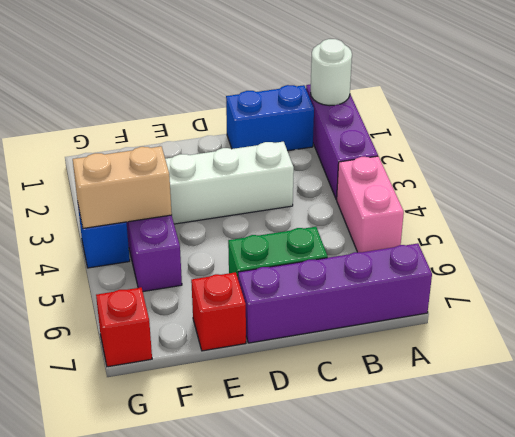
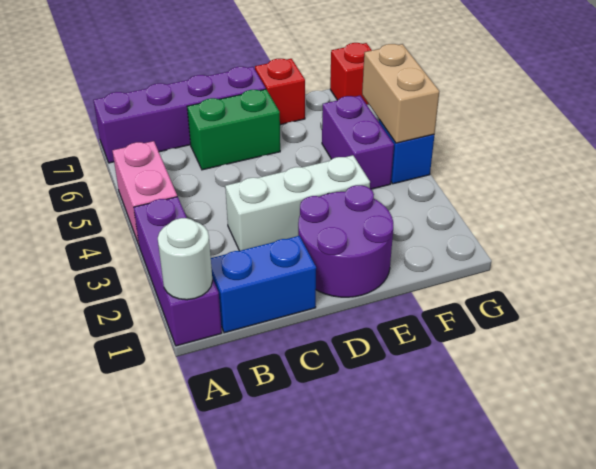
none -> purple 2x2 round brick [298,185,393,297]
tan 1x2 brick [73,146,172,228] -> tan 1x2 brick turned to [362,44,440,143]

